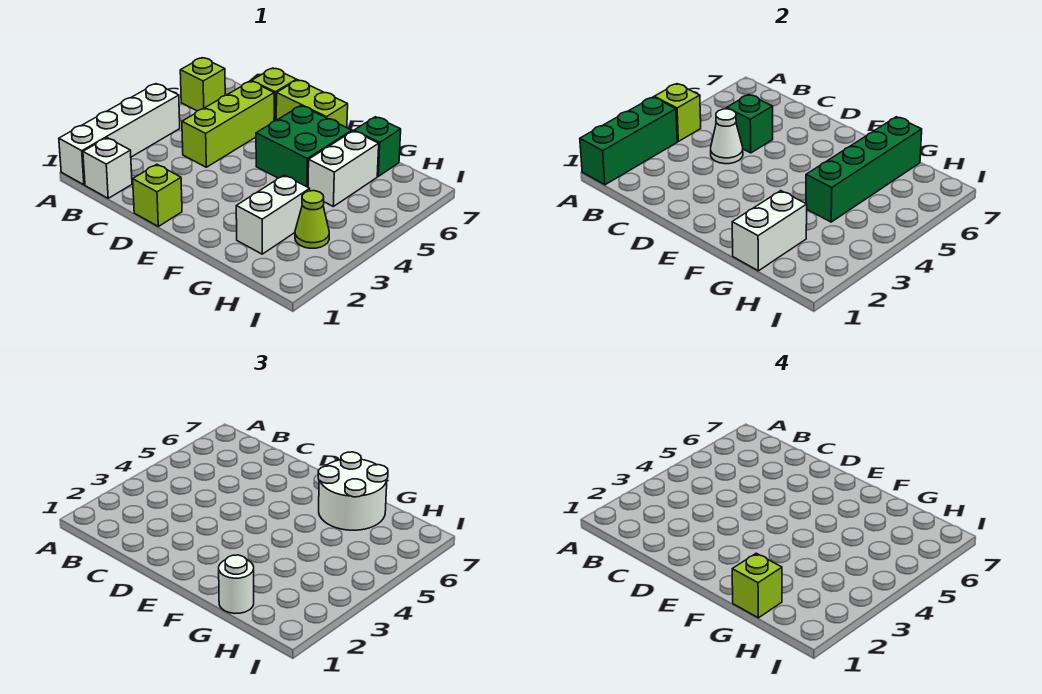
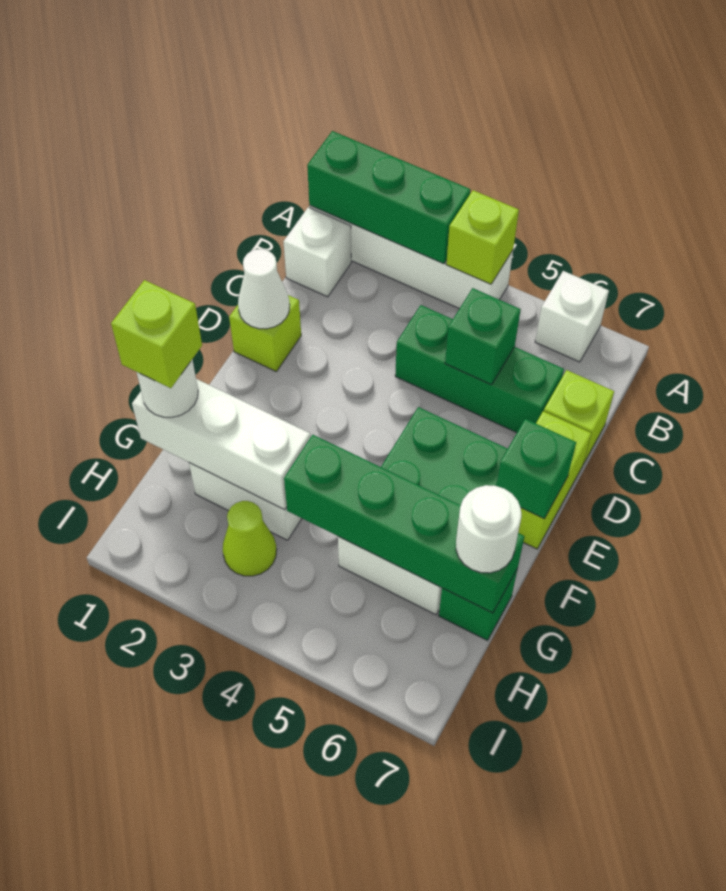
lime 1x1 brick [180,58,225,111] -> white 1x1 brick [535,271,609,362]
lime 1x3 brick [182,81,274,167] -> green 1x3 brick [395,305,564,433]
white 1x1 cone [711,109,743,164] -> white 1x1 cone moved to [238,249,290,329]
none -> green 1x1 brick [496,419,576,519]
white 2x2 round brick [318,452,388,530] -> white 1x1 round brick [456,485,521,573]
white 1x2 brick [732,191,807,271] -> white 1x3 brick [132,379,310,510]

